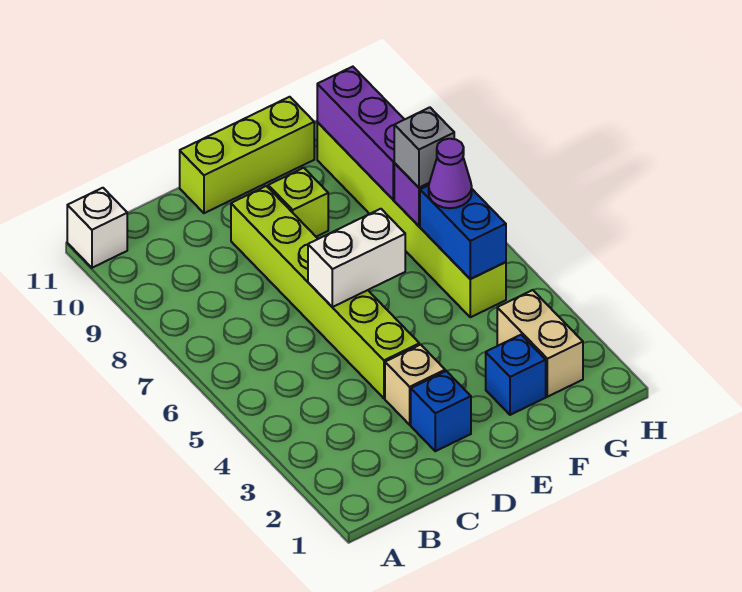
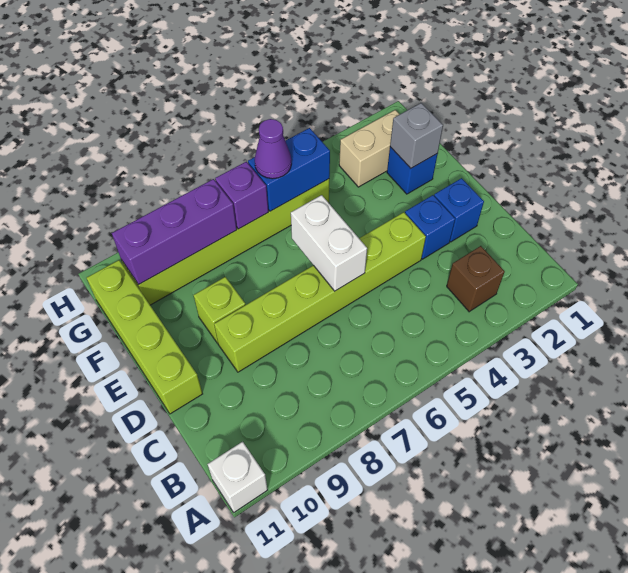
none -> brown 1x1 brick [447,246,505,312]
tan 1x1 brick [385,345,445,425] -> blue 1x1 brick [405,195,455,259]
lime 1x3 brick [180,97,314,213] -> lime 1x4 brick [87,260,203,414]
grey 1x1 brick [394,107,454,188] -> grey 1x1 brick moved to [390,103,443,168]

